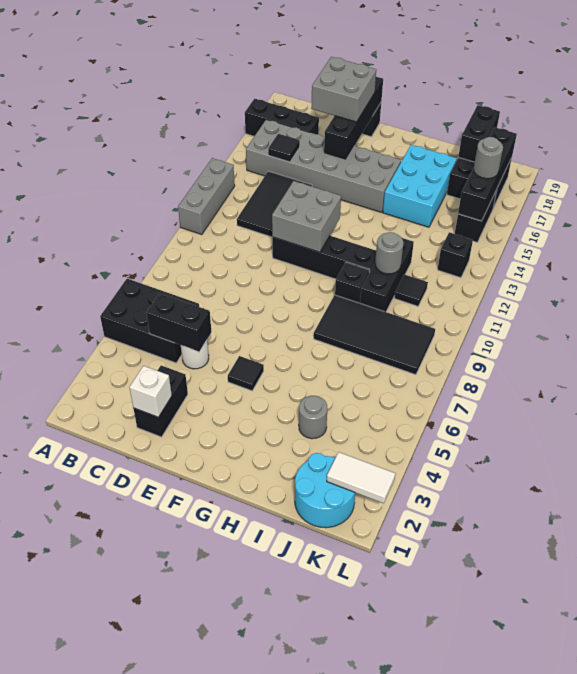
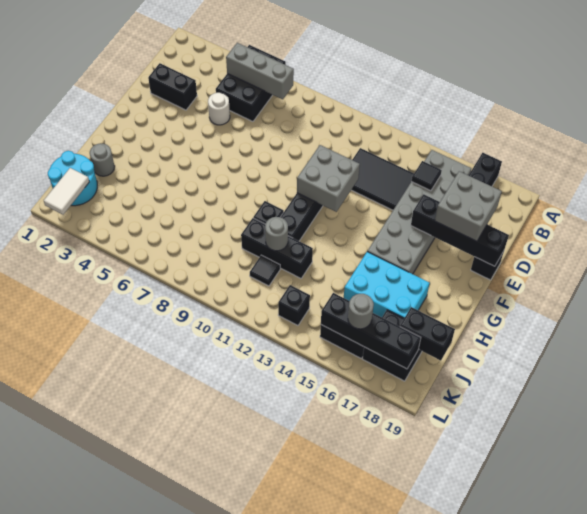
grey 1x3 brick [178,158,235,235] -> grey 1x3 brick moved to [226,43,294,99]
black 1x2 brick [146,293,211,352] -> none
white 1x1 brick [129,366,172,417] -> none
black 1x1 tile [228,356,264,391] -> none
black 2x4 tile [314,295,435,375] -> none
grey 1x1 round brick [299,396,327,439] -> grey 1x1 round brick moved to [90,143,115,176]

